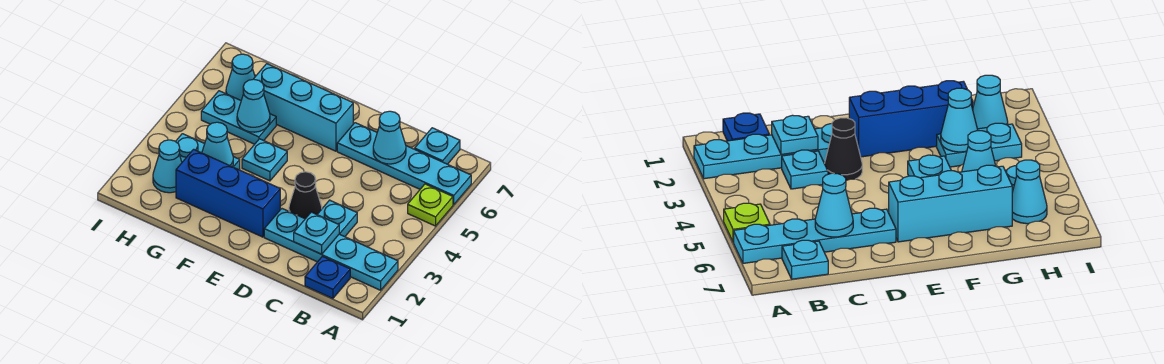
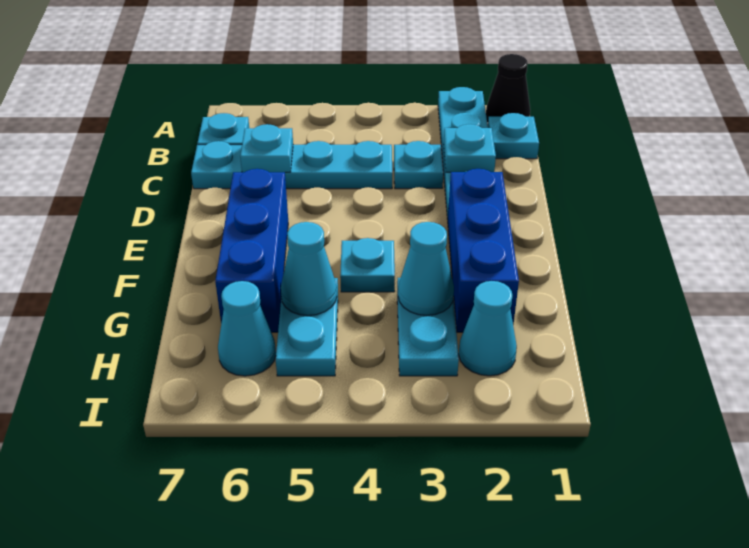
lime 1x1 plate [408,184,453,226] -> none
cyan 1x4 plate [337,123,471,204] -> cyan 1x4 plate turned to [191,141,392,189]
blue 1x1 plate [305,256,350,298] -> cyan 1x1 plate [488,113,539,159]
cyan 1x1 cone [373,111,406,164] -> cyan 1x1 plate [240,124,293,172]
black 1x1 cone [289,172,322,219] -> black 1x1 cone moved to [486,54,530,123]
cyan 1x3 brick [254,64,353,151] -> blue 1x3 brick [215,169,288,332]

